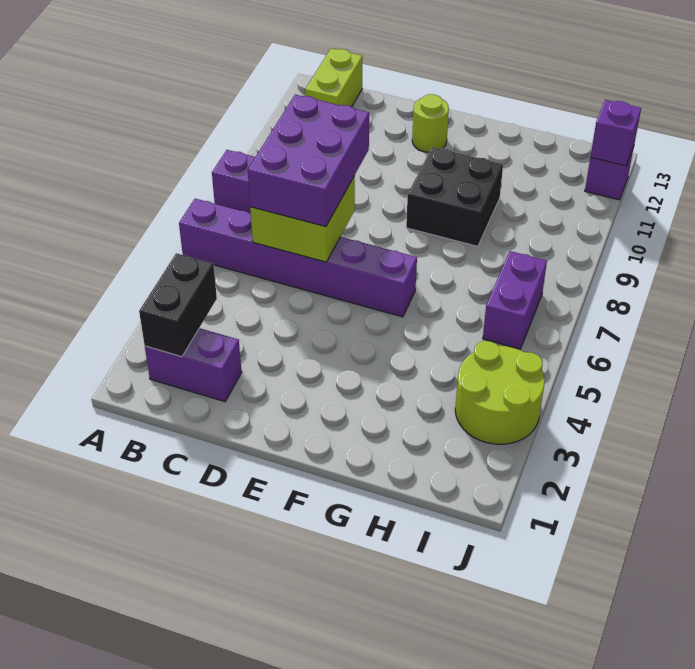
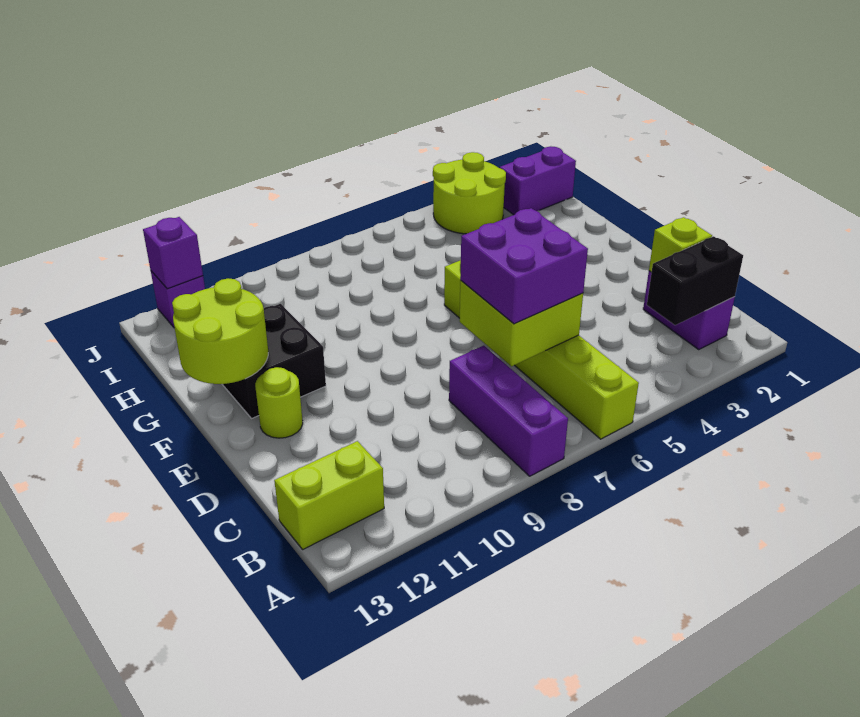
purple 1x6 brick [179,199,417,317] -> lime 1x6 brick [444,261,639,439]
none -> lime 1x1 brick [649,217,712,272]
purple 2x3 brick [248,95,369,226] -> purple 2x2 brick [460,208,588,324]
black 2x2 brick [406,147,503,246] -> black 2x2 brick moved to [222,304,326,418]
none -> lime 2x2 round brick [172,278,268,384]
purple 1x2 brick [483,251,547,349] -> purple 1x2 brick moved to [500,146,576,215]

